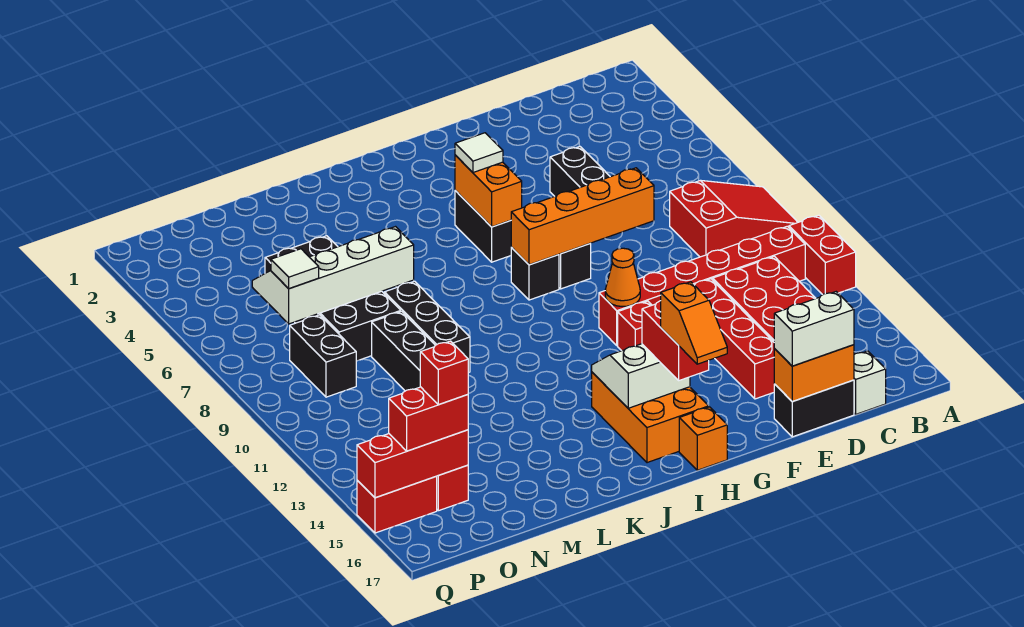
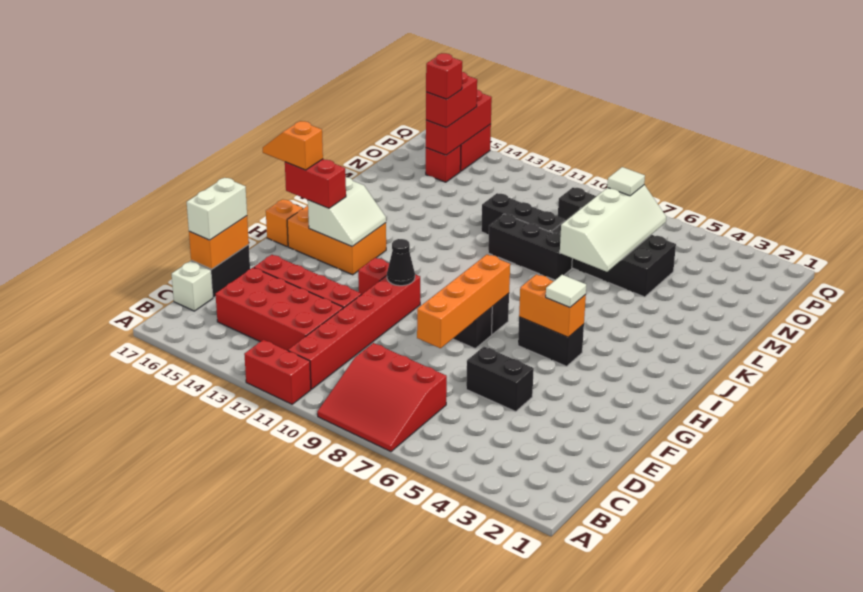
red 2x3 slope [670,181,798,257] -> red 3x3 slope [317,343,447,452]
orange 1x1 cone [605,248,640,307] -> black 1x1 cone [387,239,415,286]

